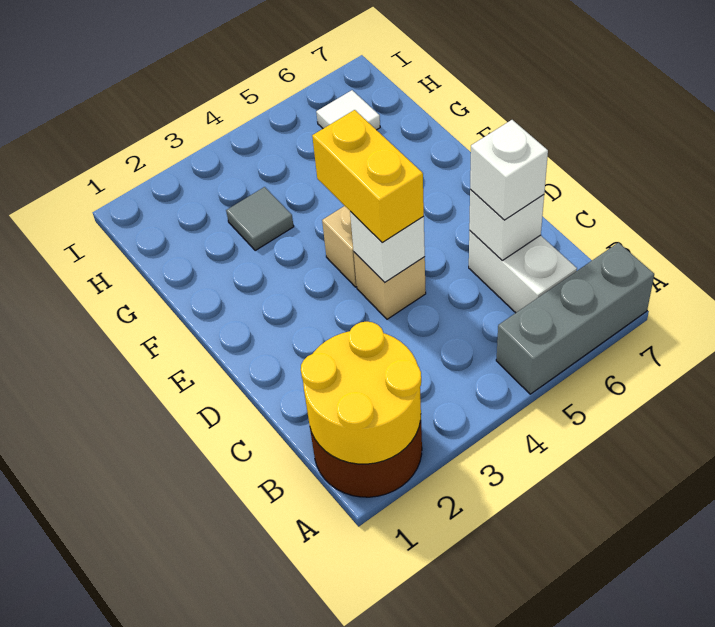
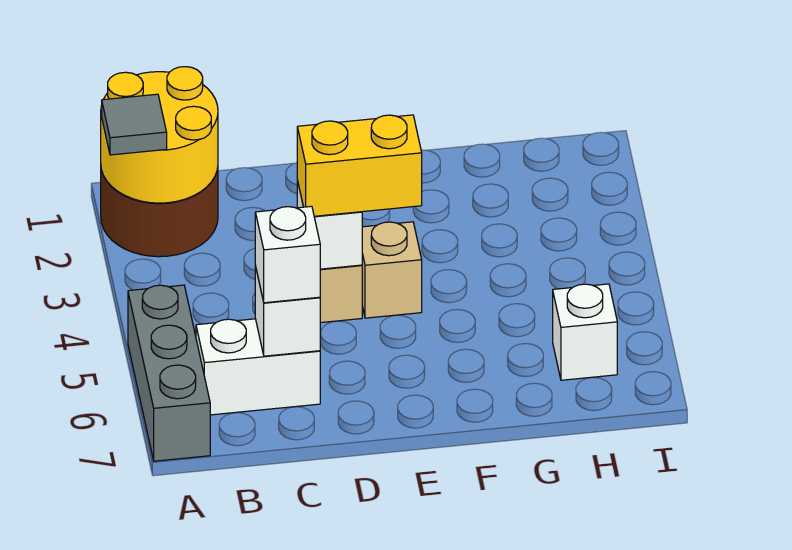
grey 1x1 tile [226,187,294,250] -> grey 1x1 tile moved to [102,94,167,155]
white 1x1 tile [316,90,380,130] -> white 1x1 brick [553,284,617,380]

